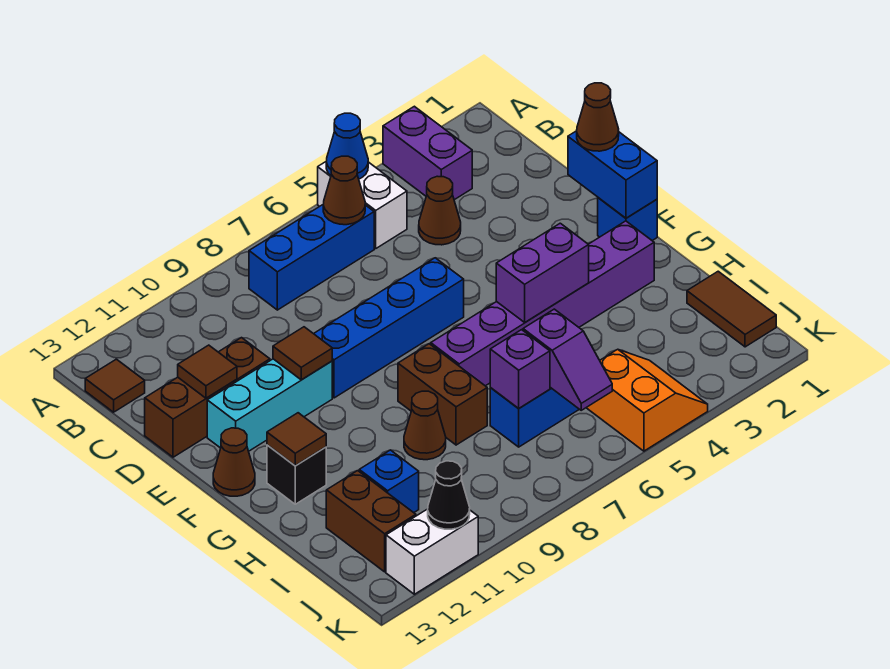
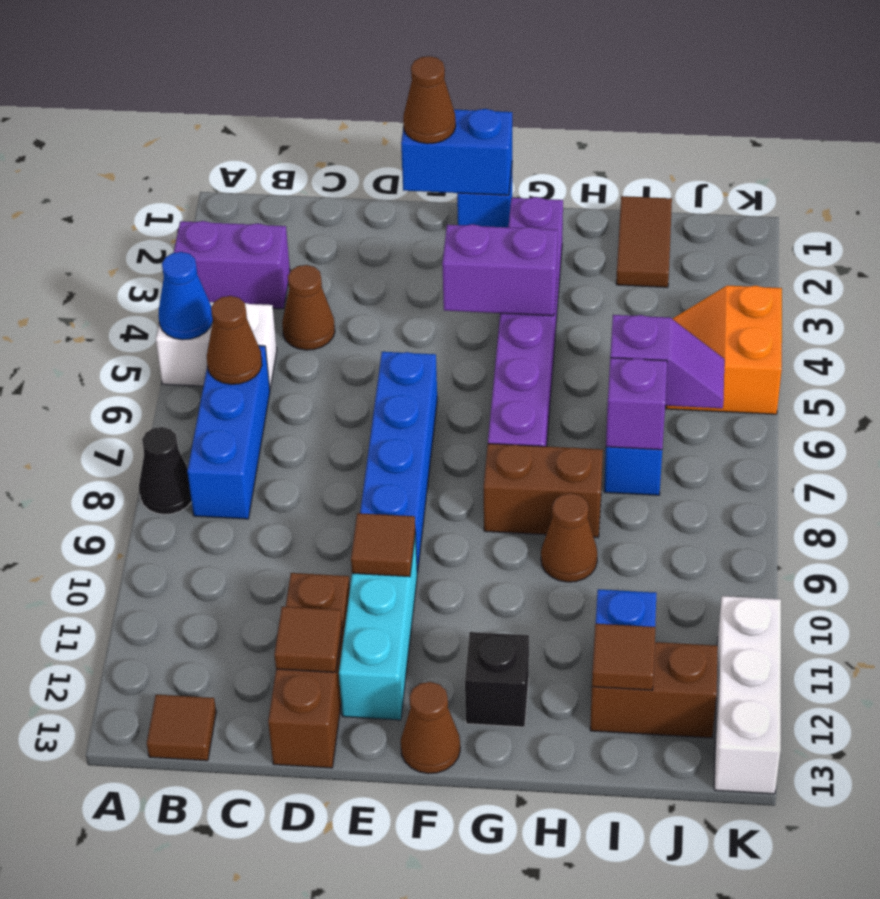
purple 1x2 brick [496,223,589,322] -> purple 1x2 brick turned to [442,224,558,316]
brown 1x1 tile [267,413,326,466] -> brown 1x1 tile moved to [592,624,656,690]
brown 1x2 tile [687,271,776,347] -> brown 1x2 tile turned to [616,196,672,287]
orange 2x2 slope [586,349,708,451] -> orange 2x2 slope turned to [666,286,782,414]
white 1x2 brick [386,509,478,594] -> white 1x3 brick [714,596,781,794]
black 1x1 cone [428,461,470,529] -> black 1x1 cone moved to [139,427,192,515]

